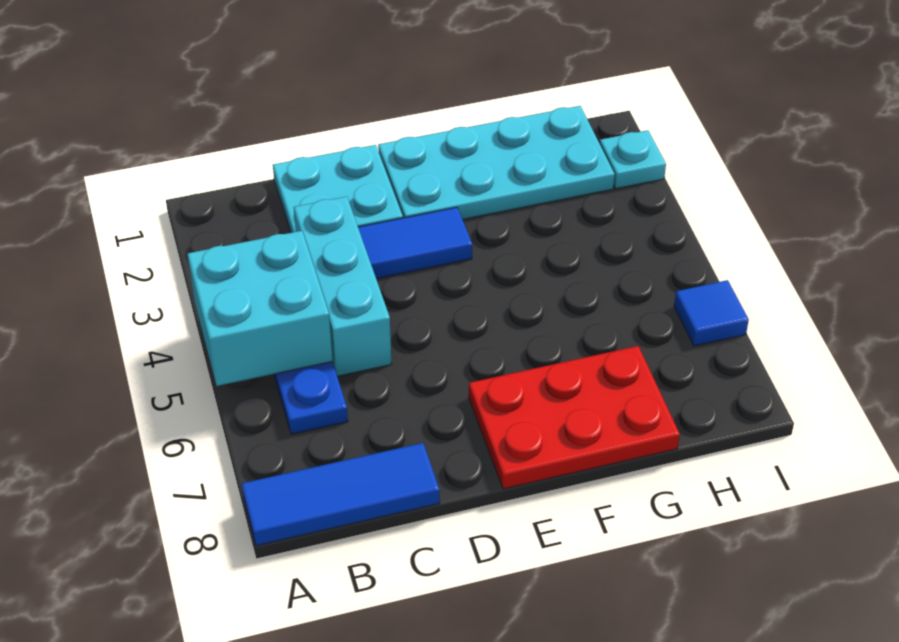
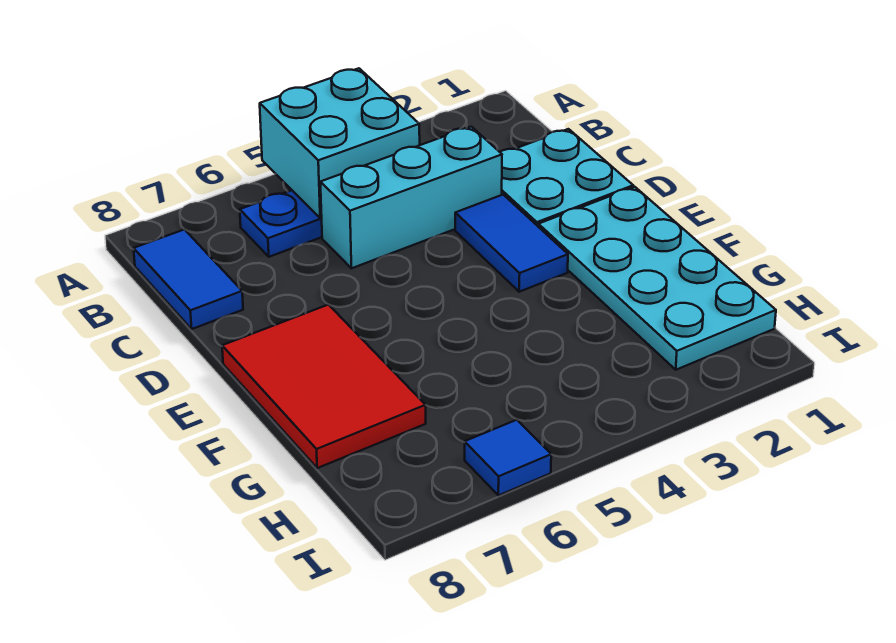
blue 1x3 tile [242,443,440,546] -> blue 1x2 tile [134,229,243,329]
red 2x3 plate [469,346,680,489] -> red 2x3 tile [222,305,426,468]
cyan 1x1 plate [600,130,666,189] -> none

